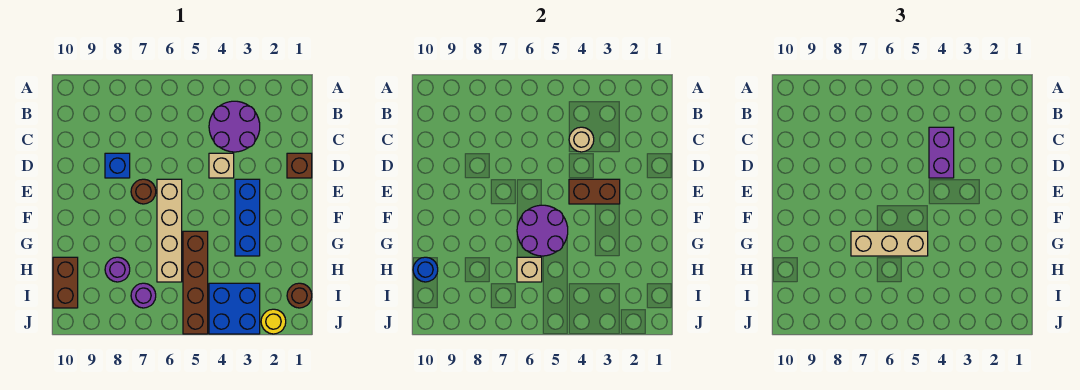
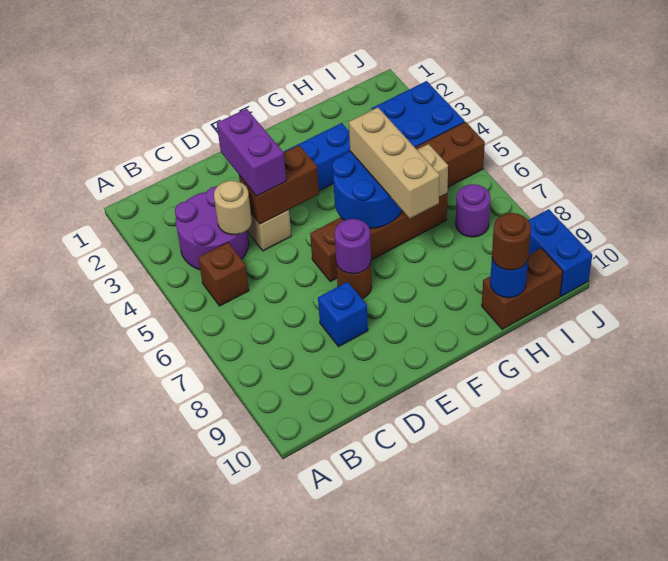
purple 1x2 brick [929,127,954,178] -> purple 1x2 brick turned to [217,109,286,196]
brown 1x1 brick [287,153,312,178] -> brown 1x1 brick moved to [198,242,249,306]
brown 1x2 brick [569,179,620,204] -> brown 1x2 brick turned to [239,145,319,224]
tan 1x4 brick [157,179,182,282] -> brown 1x4 brick [310,194,447,281]
purple 2x2 round brick [517,205,568,256] -> blue 2x2 round brick [332,151,402,228]
purple 1x1 round brick [105,257,130,282] -> purple 1x1 round brick moved to [334,219,371,274]
brown 1x1 round brick [287,283,312,308] -> brown 1x1 round brick moved to [492,213,531,270]
yellow 1x1 round brick [261,309,286,334] -> none
none -> blue 1x2 brick [528,209,592,296]

